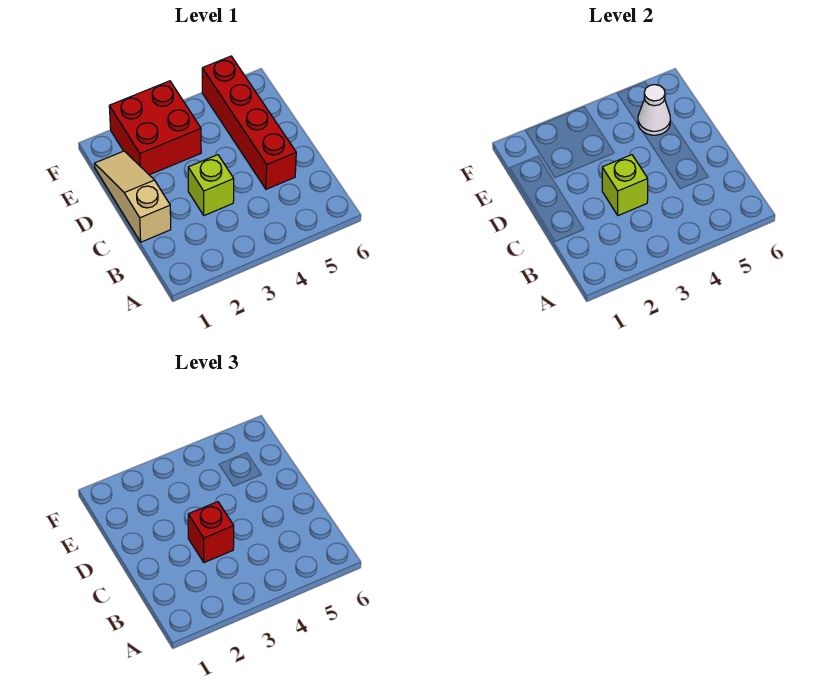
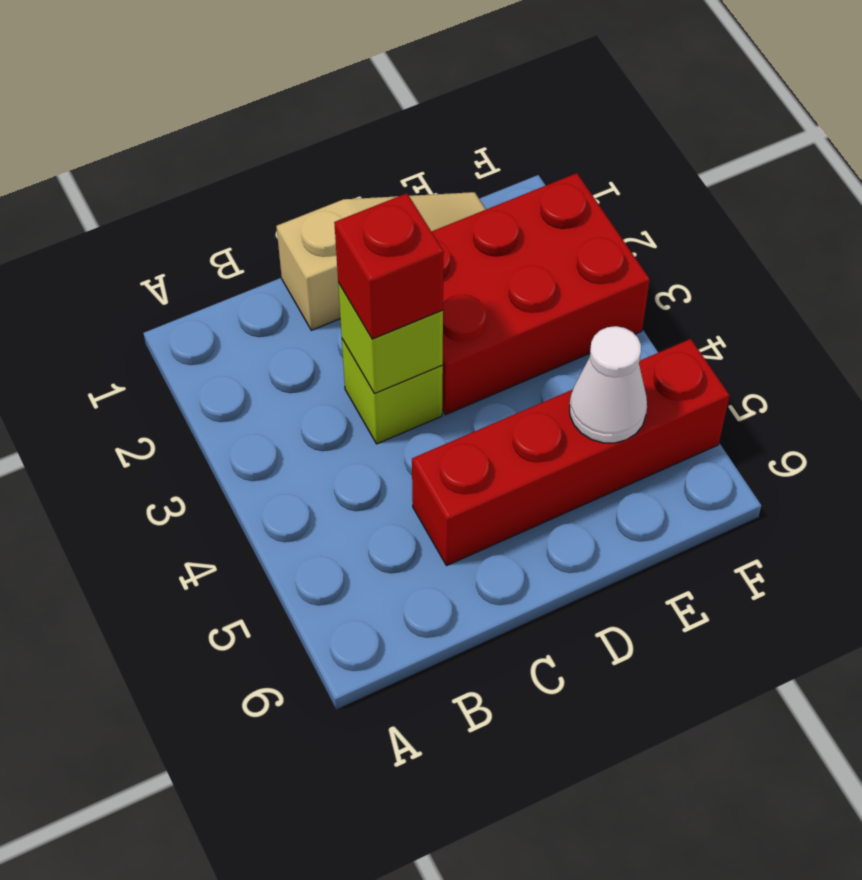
red 2x2 brick [109,81,201,175] -> red 2x3 brick [431,173,650,415]

